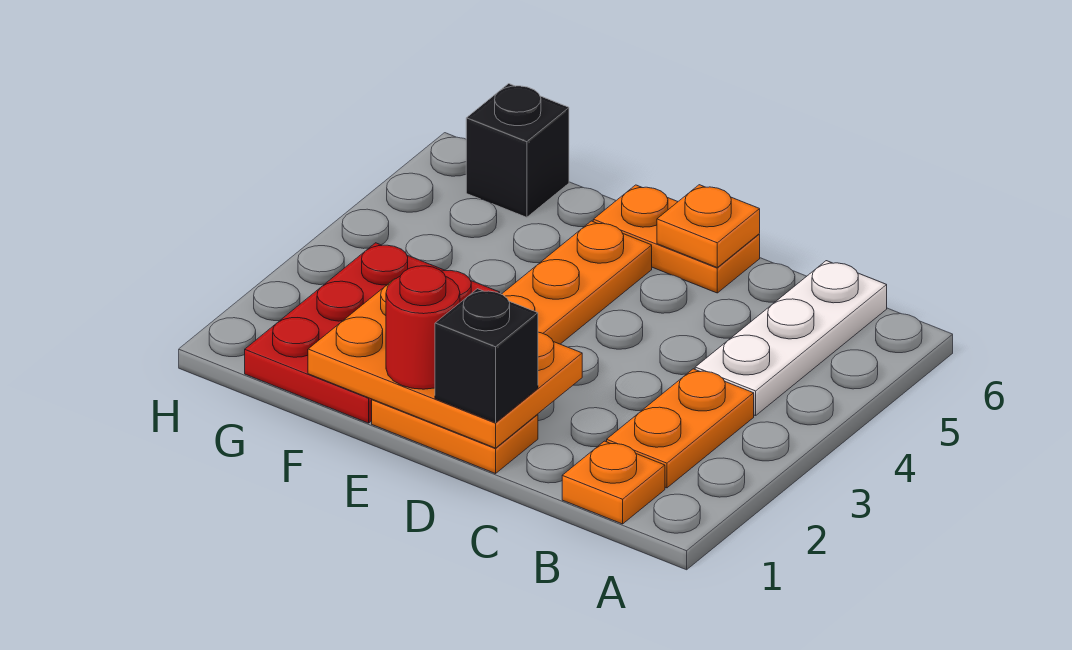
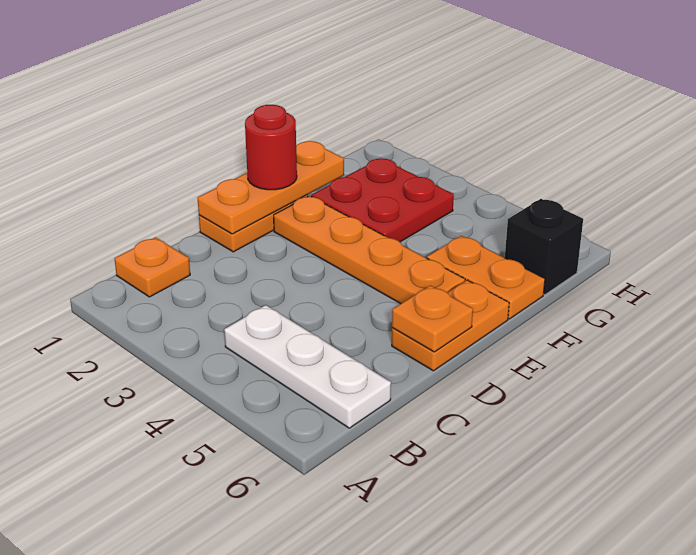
orange 1x2 plate [607,369,754,488] -> orange 1x2 plate moved to [427,236,545,319]
orange 2x3 plate [308,279,582,448] -> orange 1x3 plate [198,141,344,234]
black 1x1 brick [435,289,538,423] -> none
red 2x3 plate [245,243,500,423] -> red 2x2 plate [311,158,454,242]

